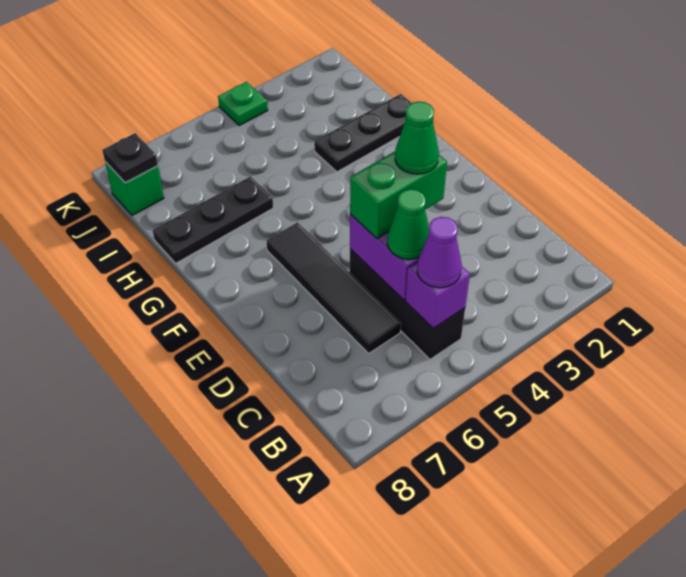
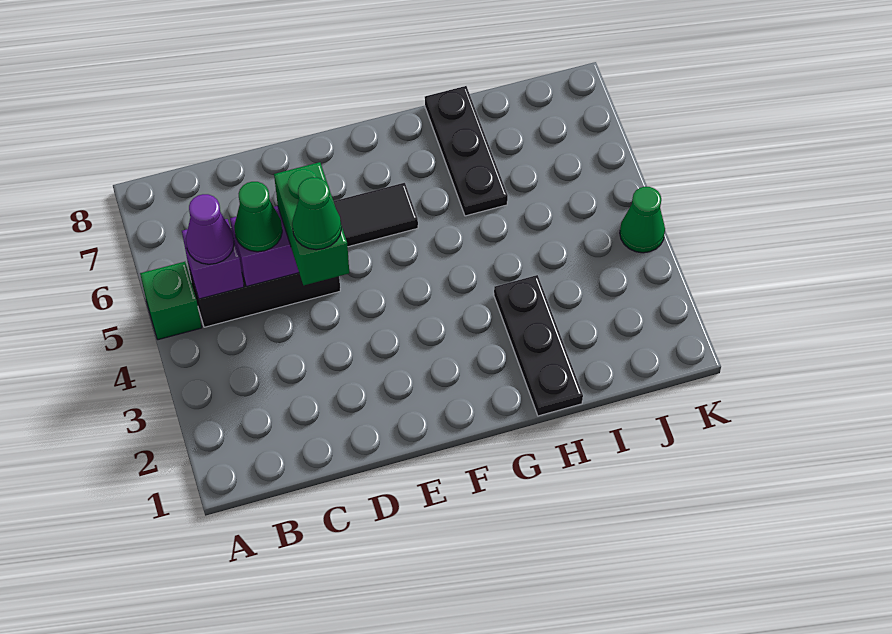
green 1x1 brick [105,162,164,216] -> green 1x1 brick moved to [140,262,202,340]
black 1x1 plate [102,133,158,183] -> none
green 1x1 plate [218,82,268,126] -> green 1x1 cone [620,187,665,253]

